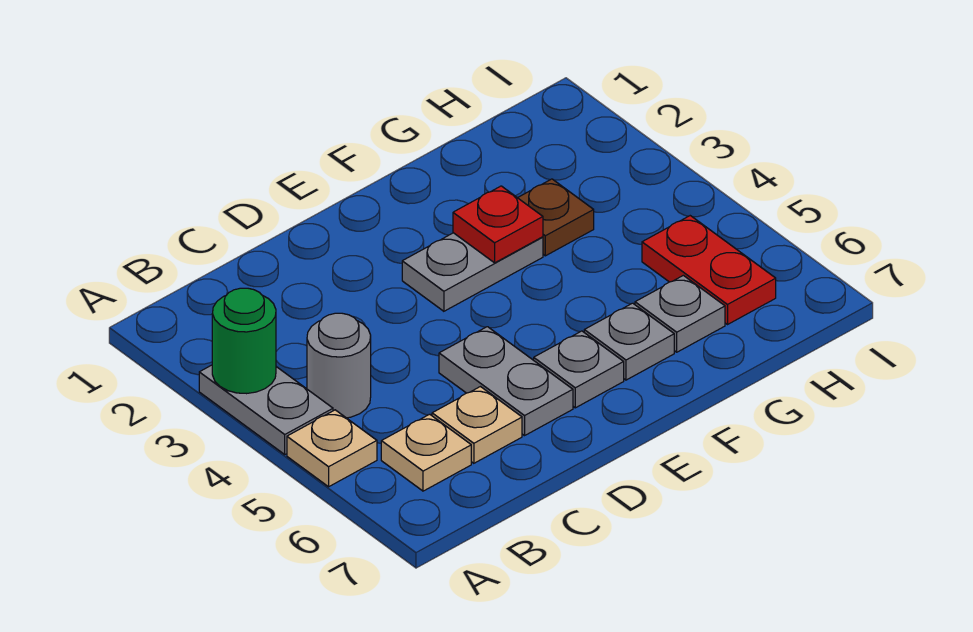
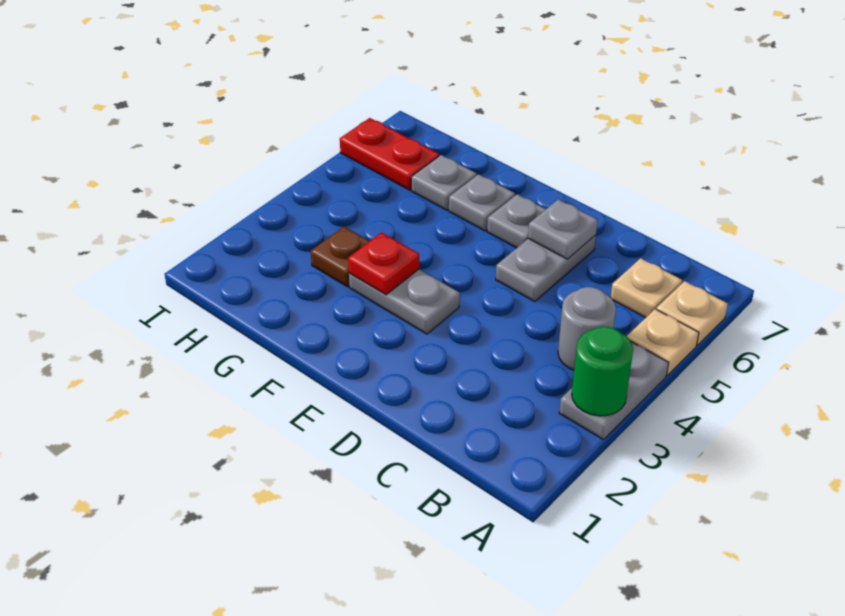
tan 1x1 plate [432,387,522,463] -> tan 1x1 plate moved to [656,281,728,346]
none -> grey 1x1 plate [528,199,598,259]
red 1x2 plate [642,216,776,324] -> red 1x2 plate turned to [340,118,439,190]

